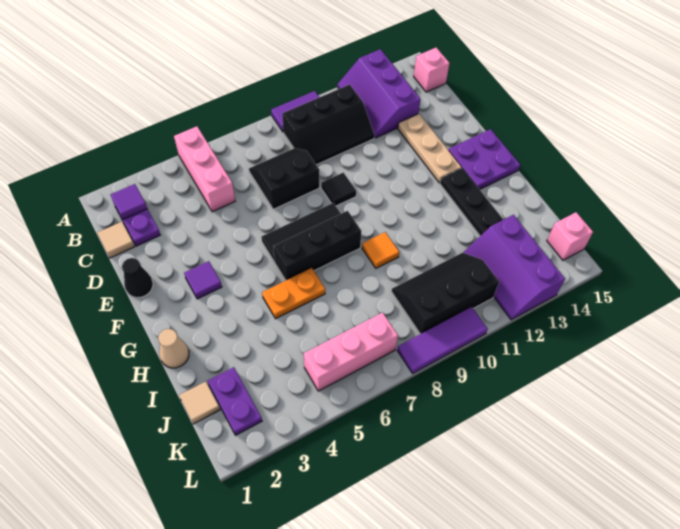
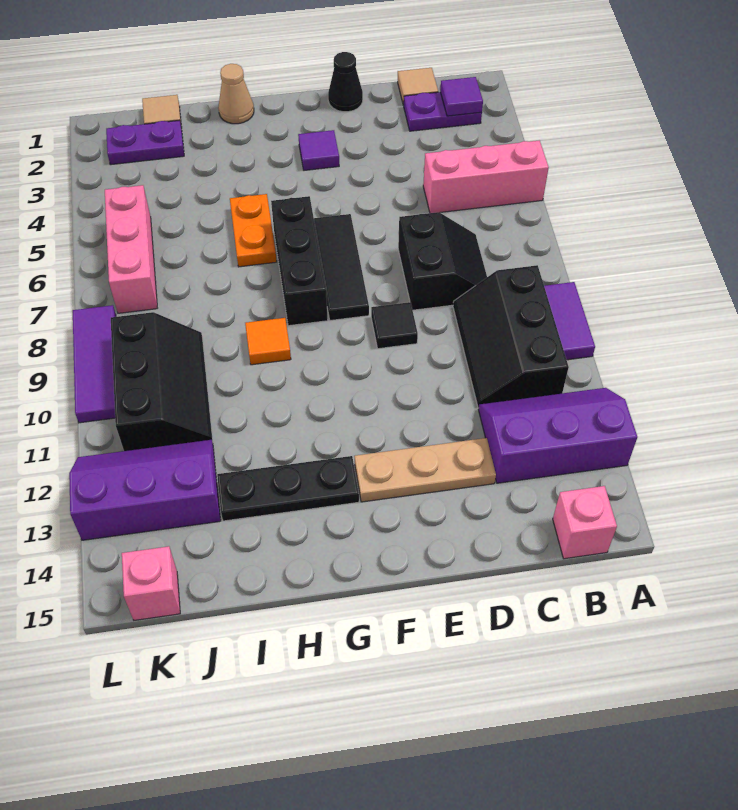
purple 2x2 plate [448,129,520,189] -> none

